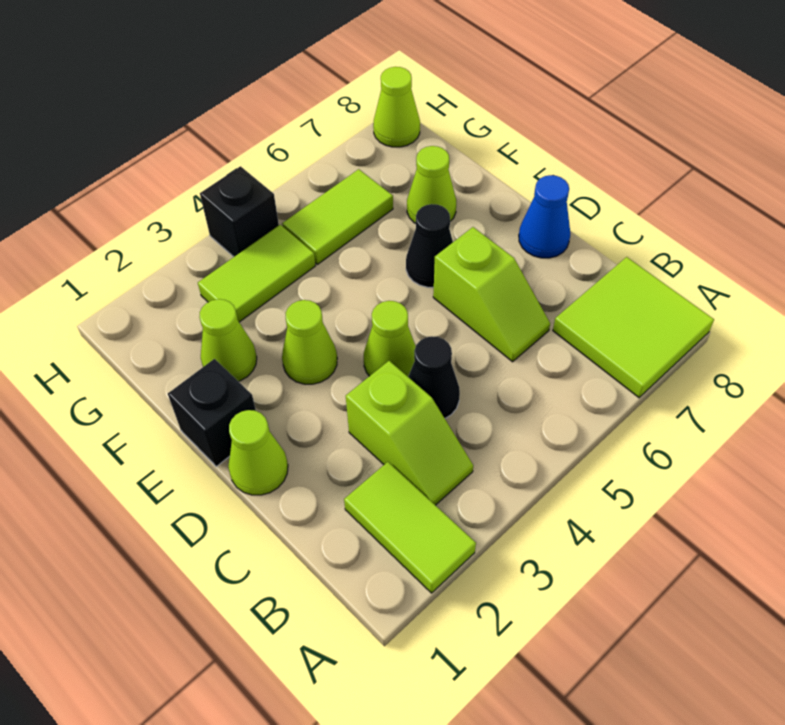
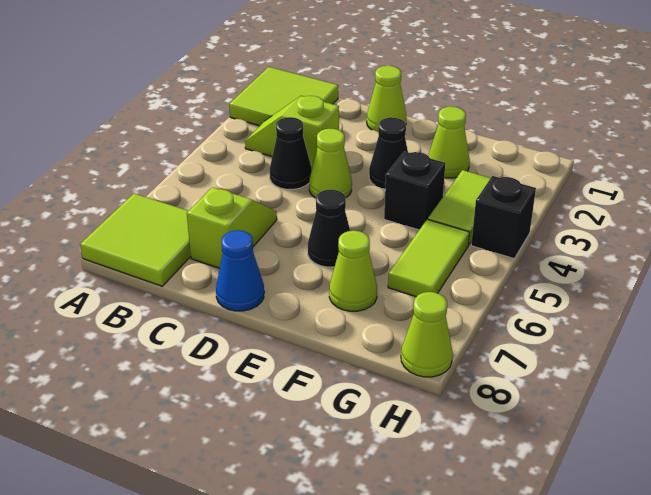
lime 1x2 tile [344,462,476,593] -> lime 2x2 tile [229,67,338,126]
lime 1x2 slope [433,227,550,362] -> lime 1x2 slope turned to [187,187,277,268]
black 1x1 brick [168,359,256,466] -> black 1x1 brick moved to [384,151,446,230]
lime 1x1 cone [282,300,337,384] -> black 1x1 cone [369,117,408,189]

